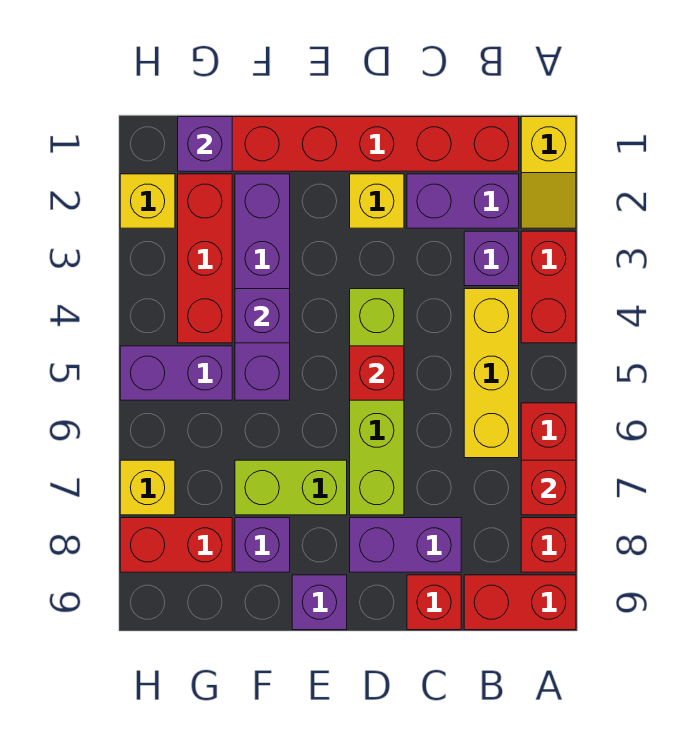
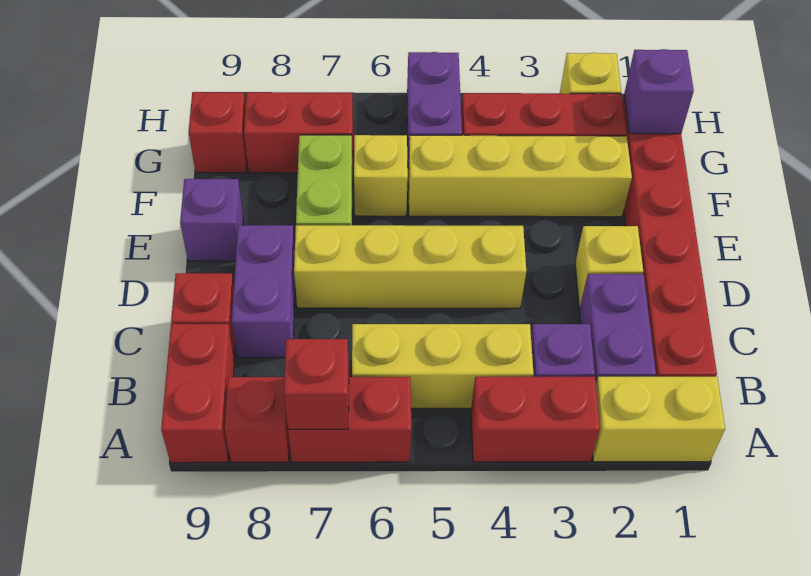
yellow 1x2 slope [521,117,576,228] -> yellow 1x2 brick [593,377,725,462]
lime 1x4 brick [350,289,404,515] -> yellow 1x4 brick [294,225,526,308]
red 1x1 brick [350,346,404,400] -> red 1x1 brick moved to [189,92,247,173]
purple 1x4 brick [235,174,290,400] -> yellow 1x4 brick [408,135,632,217]
purple 1x1 brick [235,289,290,343] -> none
purple 1x1 brick [235,518,290,572] -> none
red 1x2 brick [120,518,232,572] -> red 1x2 brick turned to [244,92,353,173]
yellow 1x1 brick [120,460,175,515] -> yellow 1x1 brick moved to [354,135,408,216]

